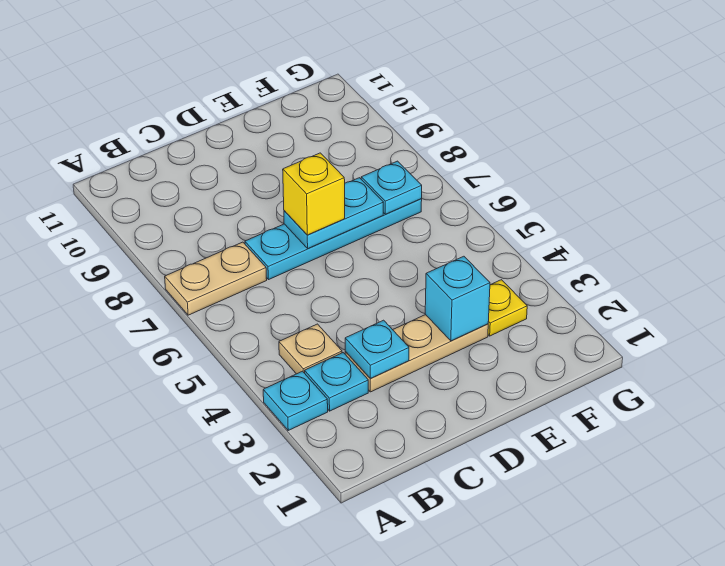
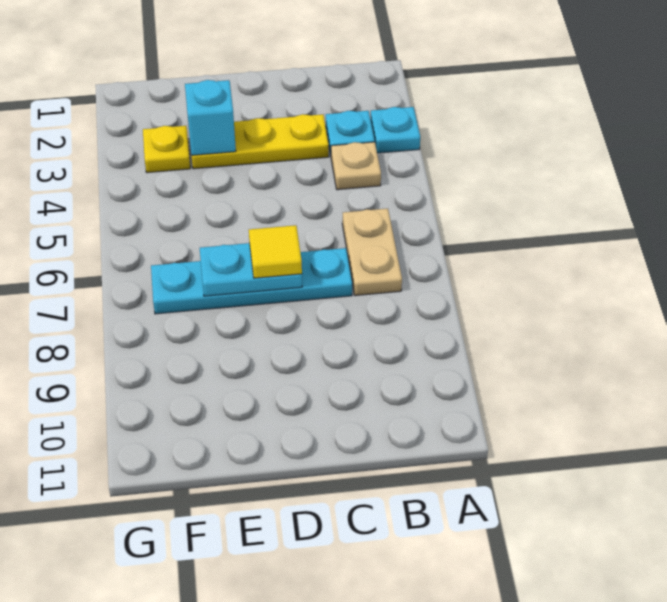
tan 1x2 plate [165,242,267,315] -> tan 1x2 plate turned to [342,208,402,296]
tan 1x3 plate [345,315,488,392] -> yellow 1x3 plate [192,114,329,169]
cyan 1x1 plate [345,320,409,378] -> none
yellow 1x1 brick [283,153,345,235] -> yellow 1x1 tile [249,225,302,278]
cyan 1x1 plate [361,161,422,214] -> none

